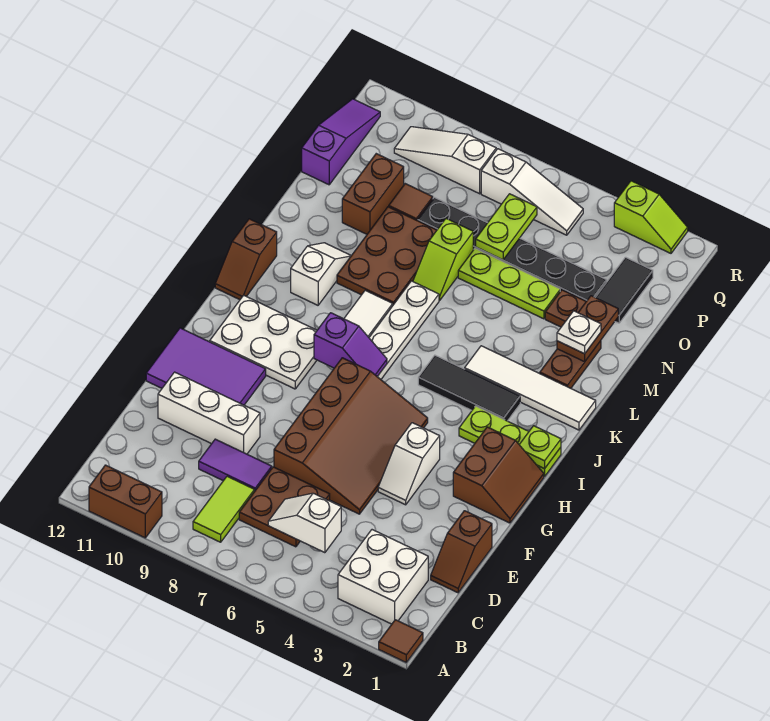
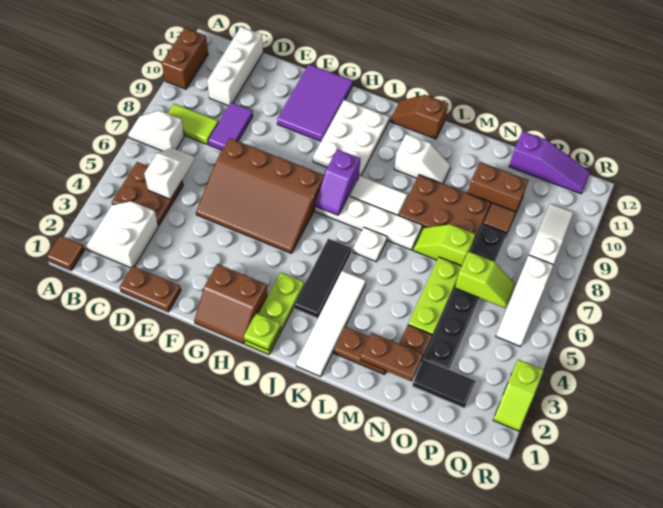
white 2x2 brick [338,530,428,624] -> white 2x2 slope [86,201,158,268]
brown 2x2 plate [239,467,330,547] -> brown 2x2 plate moved to [112,162,183,226]
brown 1x2 slope [431,511,492,593] -> brown 1x2 plate [120,266,181,312]
white 1x3 brick [158,372,260,454] -> white 1x3 brick moved to [207,27,263,106]
white 1x2 slope [378,423,440,505] -> white 1x2 slope moved to [128,111,184,151]
white 1x1 plate [557,311,601,354] -> white 1x1 plate moved to [353,227,387,262]
lime 1x2 plate [476,194,537,260] -> lime 1x2 slope [455,252,515,308]

